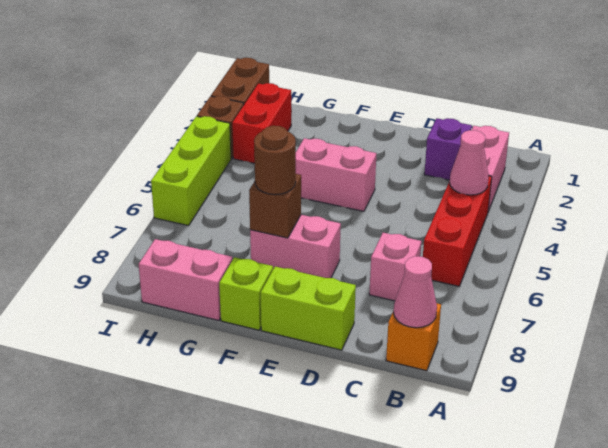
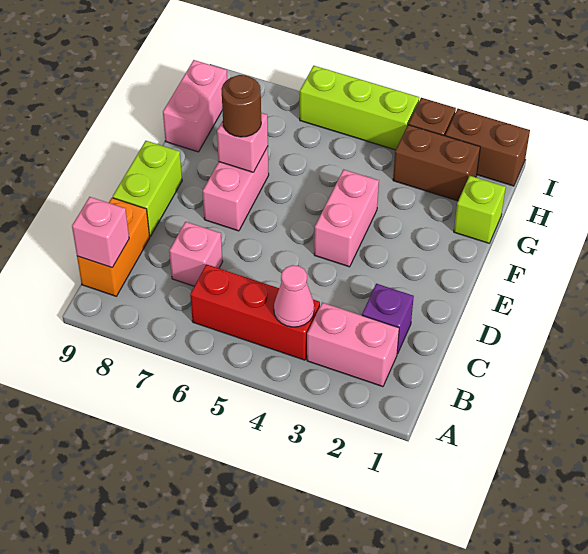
orange 1x1 brick [386,304,441,371] -> orange 1x2 brick [77,198,150,296]
pink 1x1 cone [394,256,437,328] -> pink 1x1 brick [72,197,129,268]
brown 1x1 brick [249,174,301,238] -> pink 1x1 brick [217,113,268,172]
lime 1x1 brick [219,257,273,330] -> lime 1x1 brick moved to [454,176,506,243]
red 1x2 brick [232,83,291,163] -> brown 1x2 brick [393,125,480,201]

